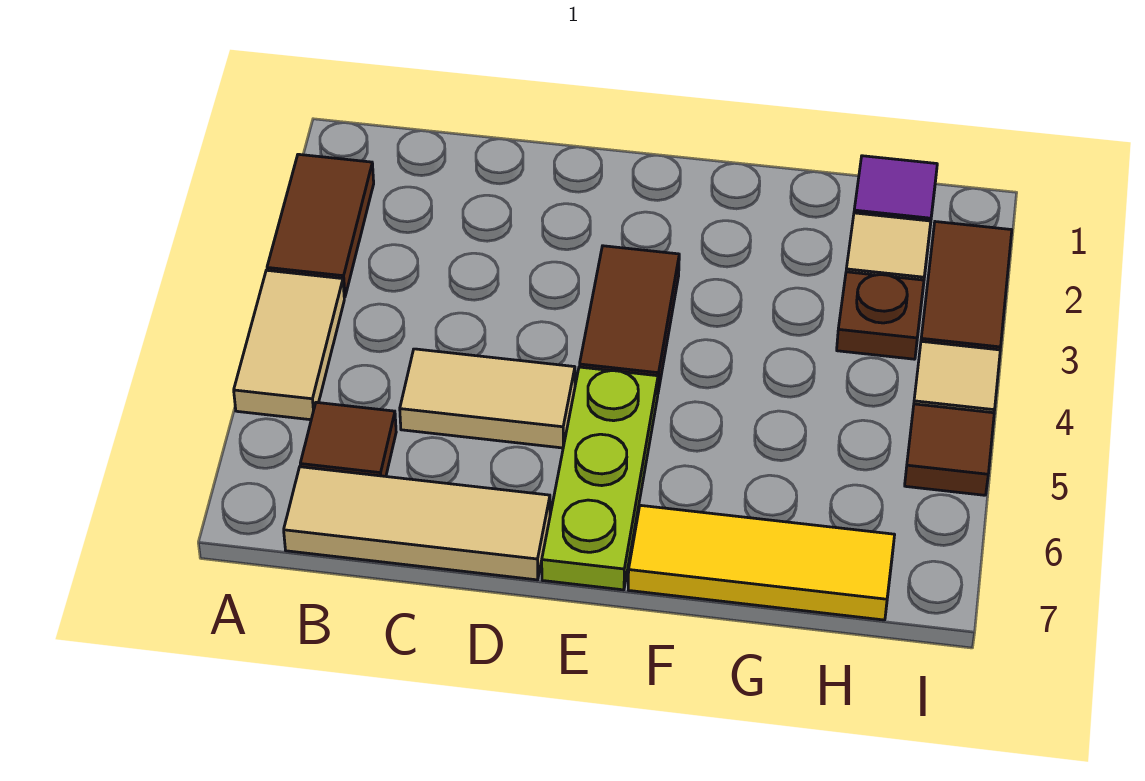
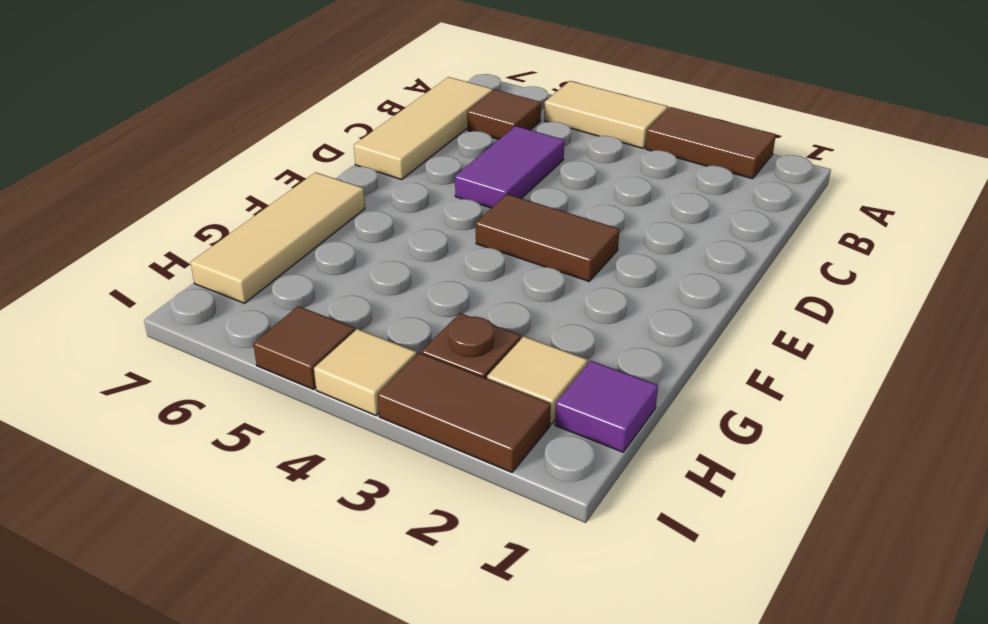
tan 1x2 tile [400,349,575,448] -> purple 1x2 tile [455,126,564,208]
lime 1x3 plate [542,367,658,590] -> none
yellow 1x3 tile [628,505,895,620] -> tan 1x3 tile [190,172,365,303]

